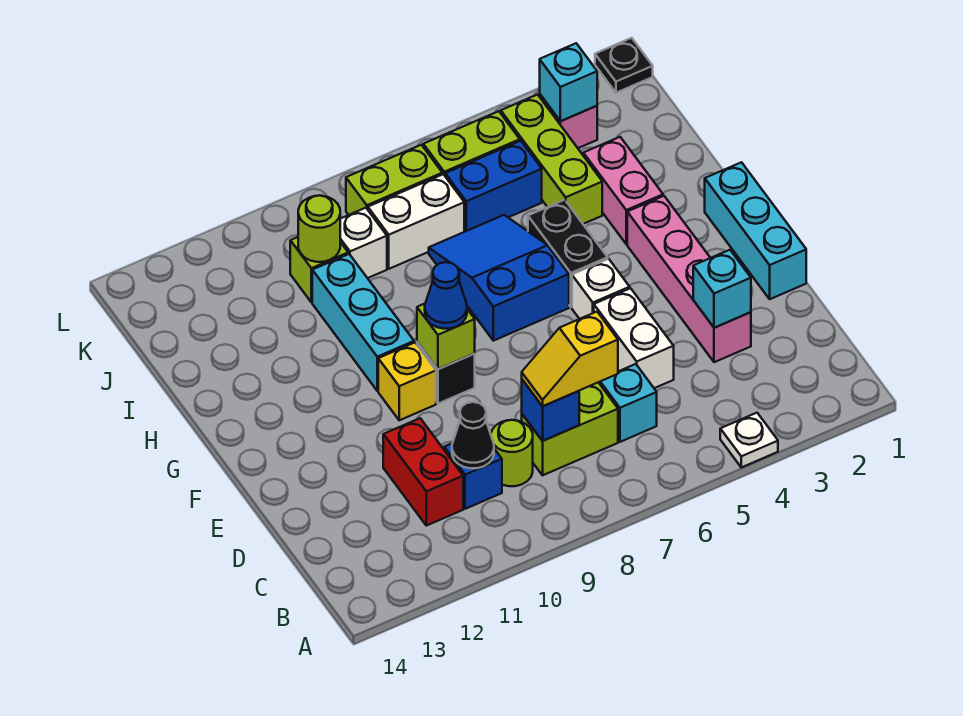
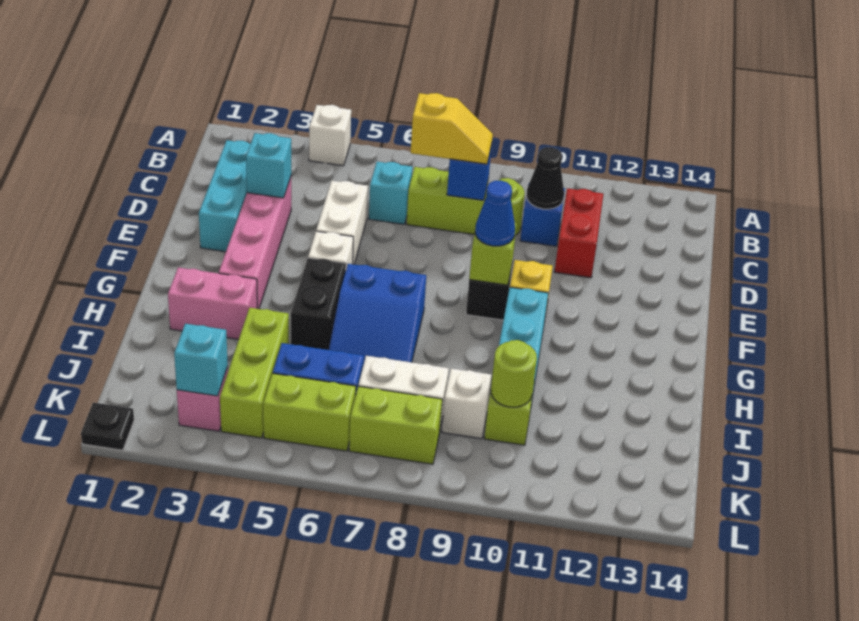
white 1x1 plate [720,413,778,467] -> white 1x1 brick [309,105,351,166]
cyan 1x3 brick [705,162,806,299] -> cyan 1x3 brick moved to [199,140,250,252]
pink 1x2 brick [583,137,663,244] -> pink 1x2 brick turned to [168,267,257,339]

